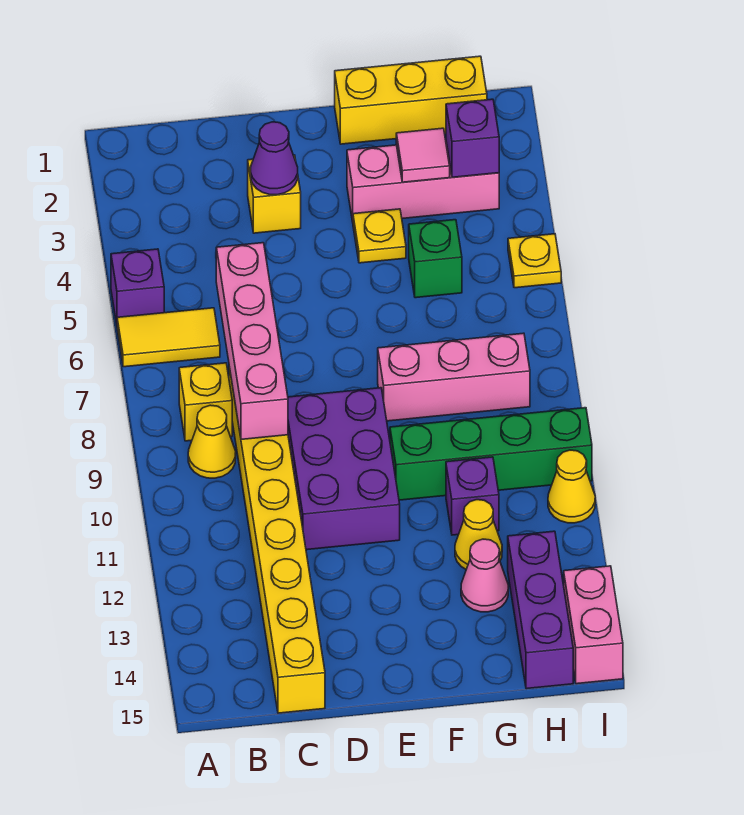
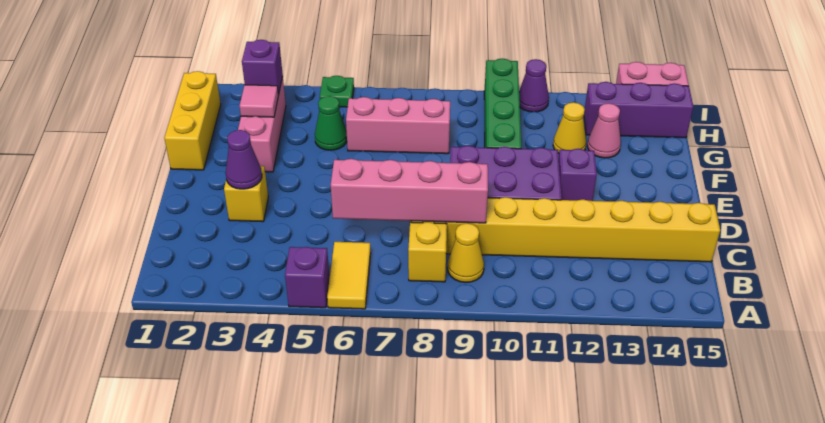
yellow 1x1 plate [353,209,406,263] -> none
pink 1x3 brick [378,333,530,421] -> pink 1x3 brick turned to [346,97,450,154]
green 1x1 brick [409,220,462,298] -> green 1x1 cone [315,96,347,150]
purple 1x1 brick [446,457,499,535] -> purple 1x1 brick moved to [559,149,597,201]
yellow 1x1 plate [508,234,561,288] -> green 1x1 plate [320,76,354,107]
yellow 1x1 cone [548,450,595,523] -> purple 1x1 cone [519,59,549,112]

